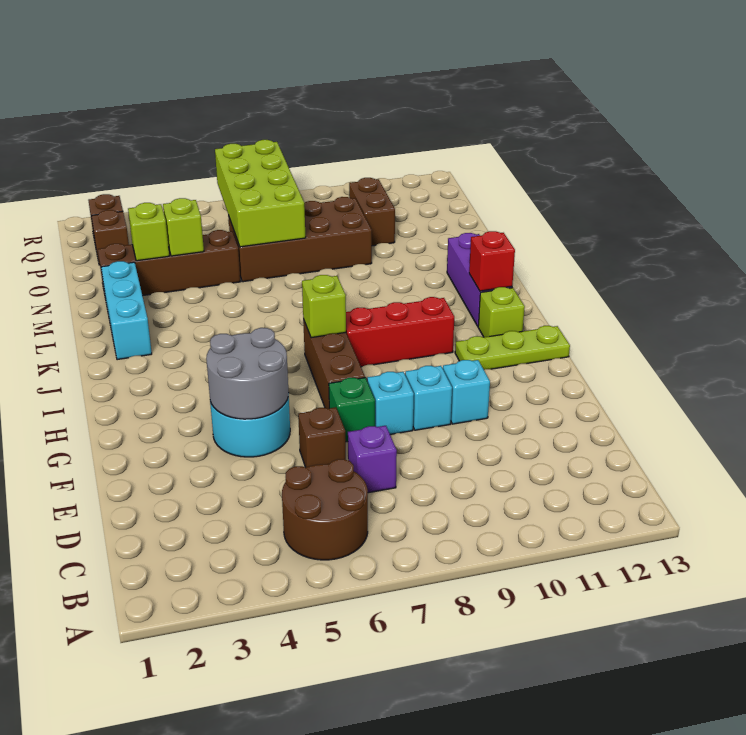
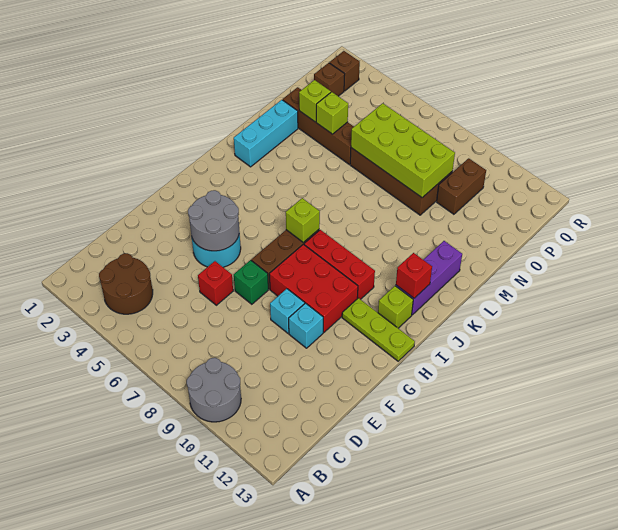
none -> grey 2x2 round brick [187,358,241,422]
brown 2x2 round brick [282,459,368,560] -> brown 2x2 round brick moved to [99,253,153,314]
purple 1x1 brick [348,426,397,493] -> none
brown 1x1 brick [298,407,346,468] -> red 1x1 brick [198,261,233,305]
cyan 1x1 brick [367,372,414,434] -> none
none -> red 2x3 brick [269,244,358,332]
lime 2x4 brick [215,140,306,247] -> lime 2x4 brick turned to [351,103,455,198]

